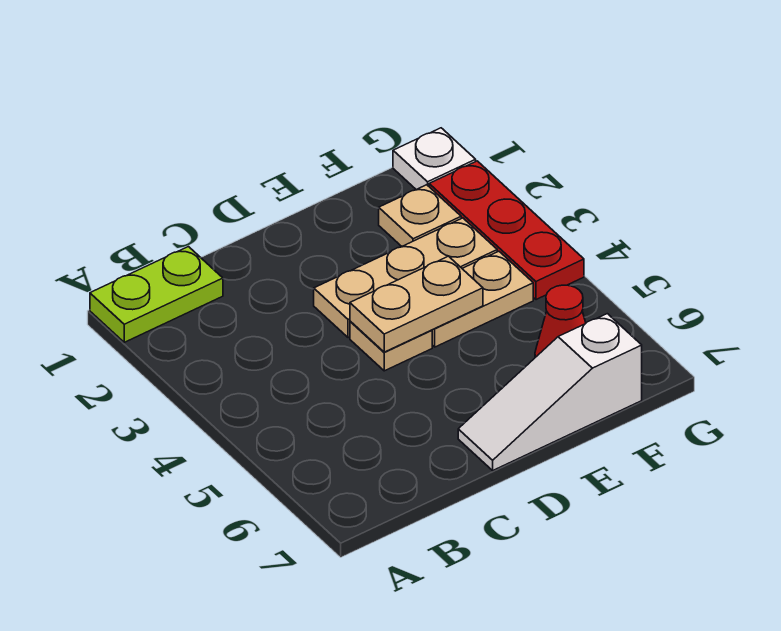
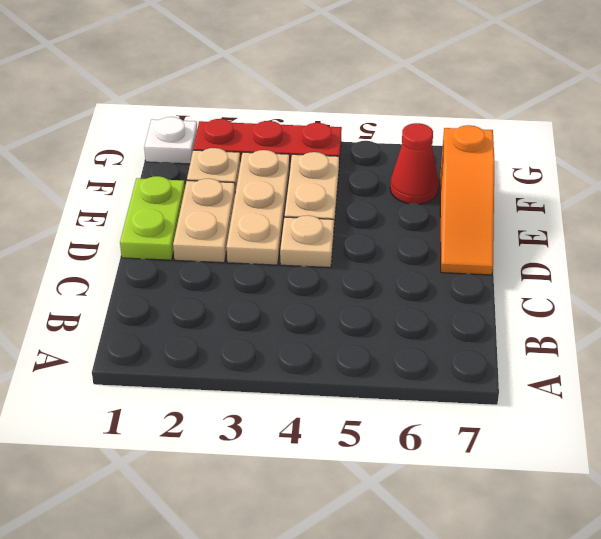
lime 1x2 plate [90,247,223,342] -> lime 1x2 plate moved to [120,176,185,260]
tan 1x2 plate [350,256,483,352] -> tan 1x2 plate moved to [173,179,235,263]
white 1x3 slope [458,314,642,470] -> orange 1x3 slope [440,125,494,275]

